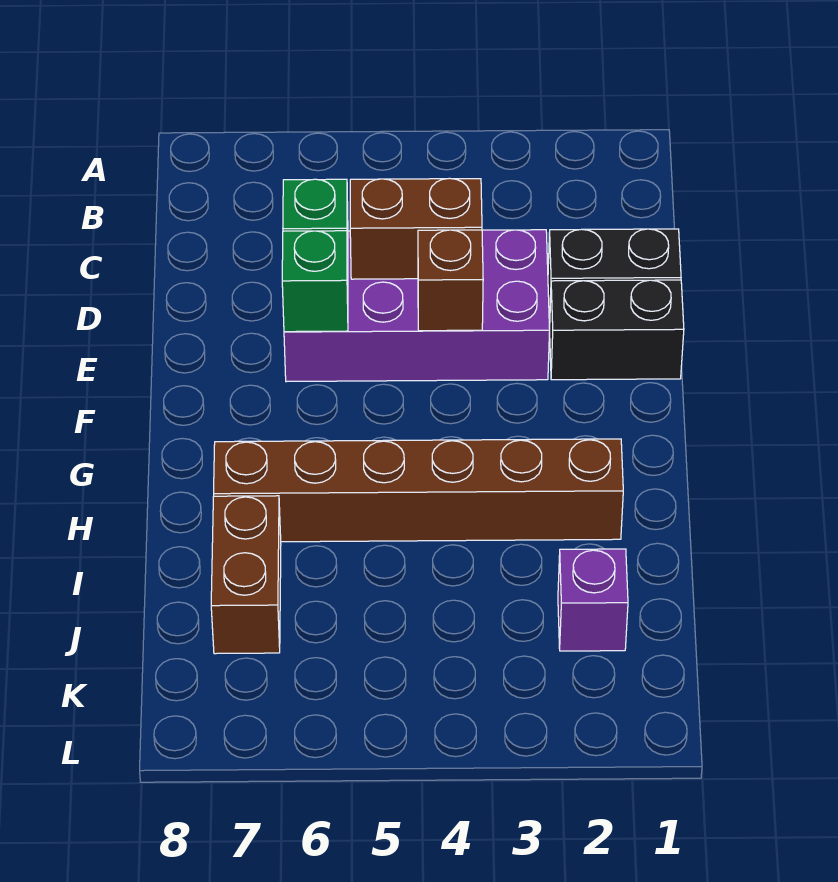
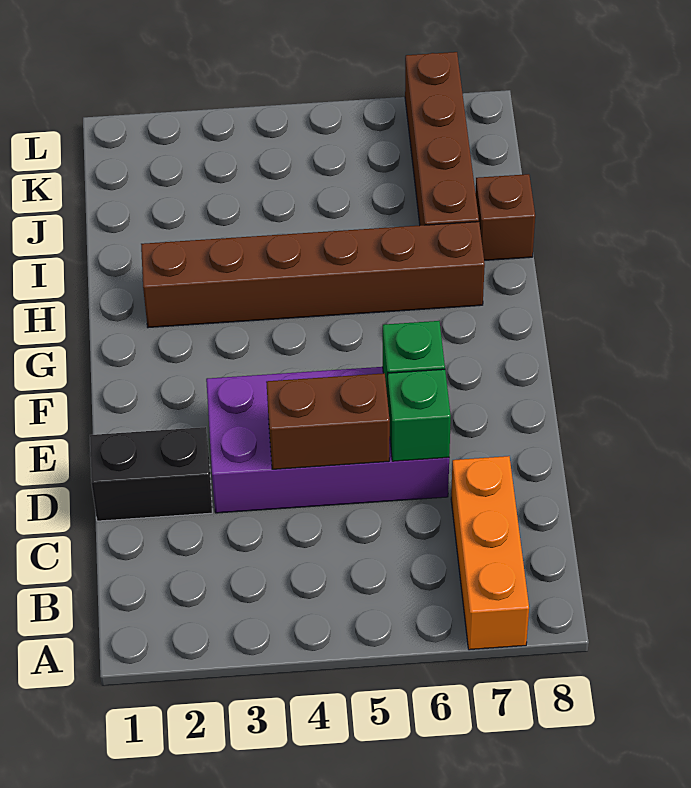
none -> orange 1x3 brick [451,456,529,650]
black 1x2 brick [549,280,684,380] -> none
brown 1x1 brick [418,230,483,331] -> brown 1x1 brick moved to [475,174,535,260]
brown 1x2 brick [211,496,281,654] -> brown 1x4 brick [405,52,479,225]
purple 1x1 brick [558,549,628,651] -> none

